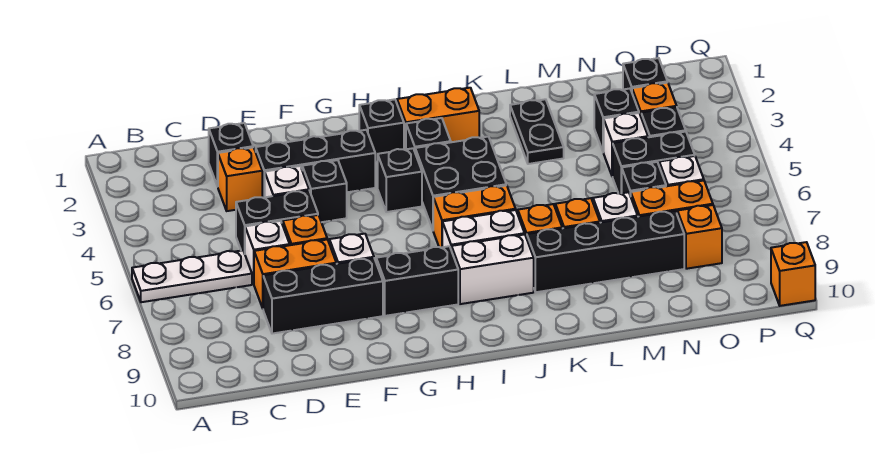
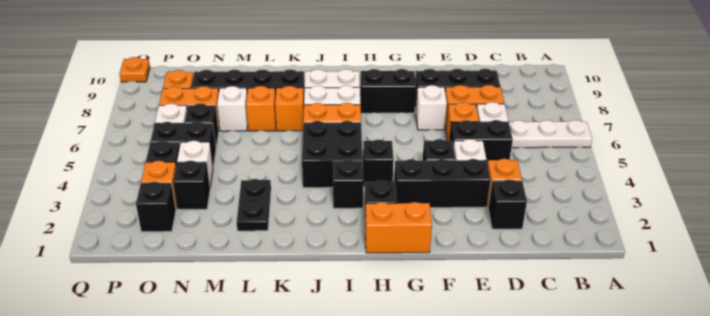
orange 1x2 brick [397,88,479,150] -> orange 1x2 brick moved to [365,202,432,253]
orange 1x1 brick [771,242,815,306] -> orange 1x1 plate [119,57,150,82]

